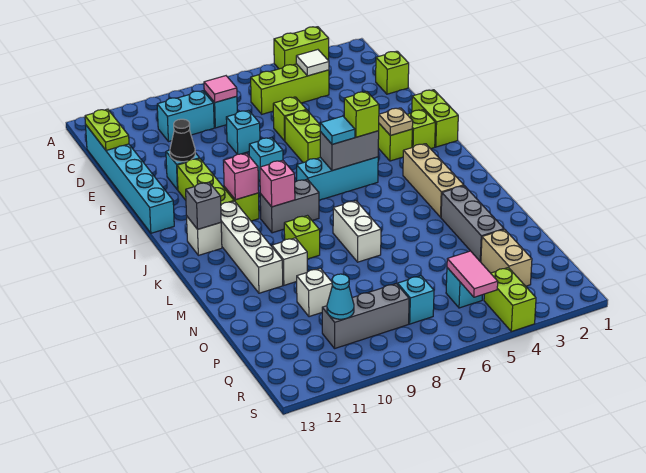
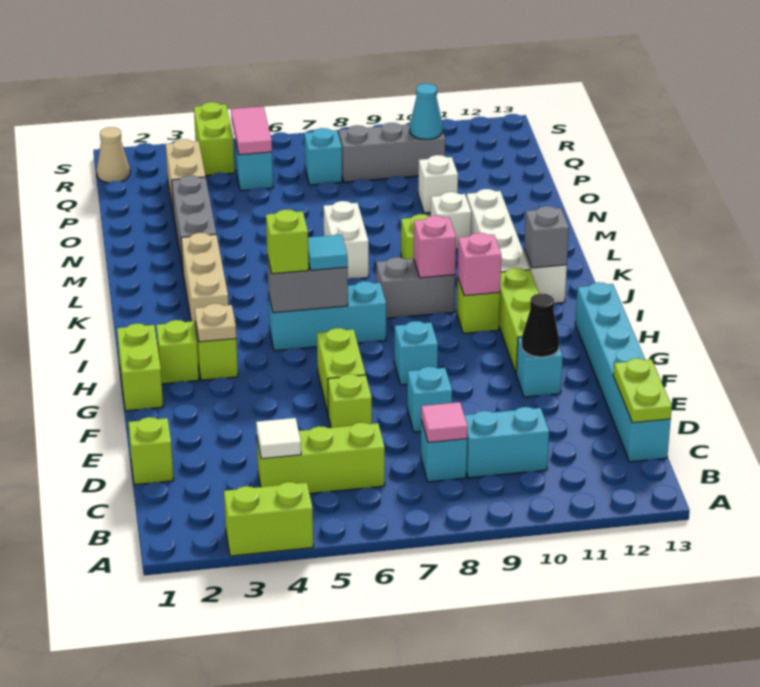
none -> tan 1x1 cone [97,127,130,183]

